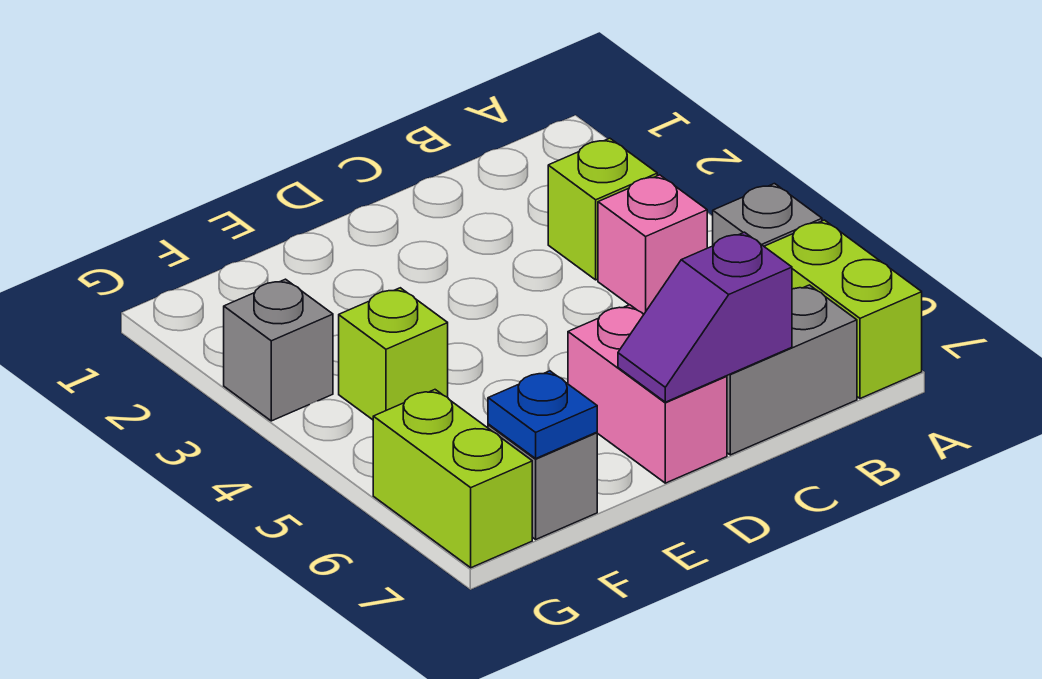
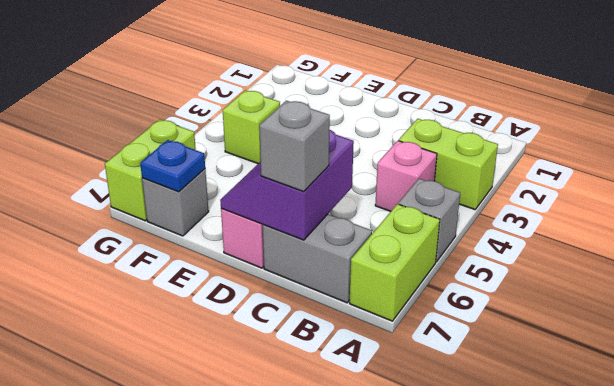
lime 1x1 brick [548,138,657,280] -> lime 1x2 brick [399,119,498,210]
purple 1x2 slope [618,232,792,402] -> purple 2x2 slope [220,130,354,240]
grey 1x1 brick [224,279,333,421] -> grey 1x1 brick moved to [259,101,330,192]

